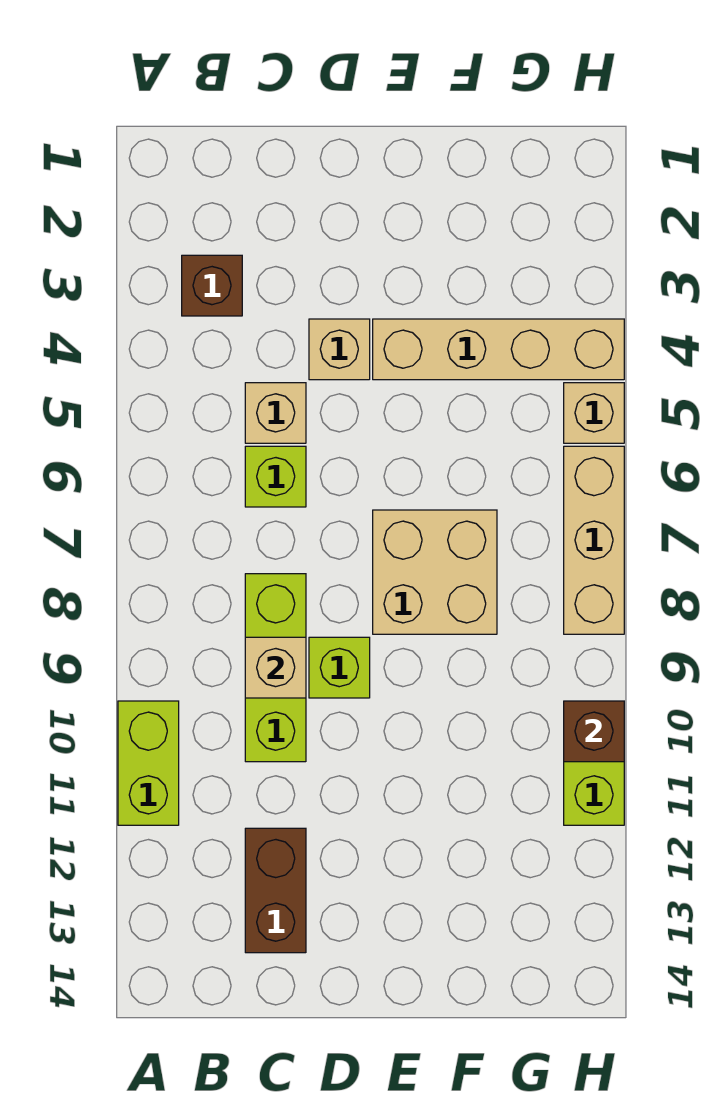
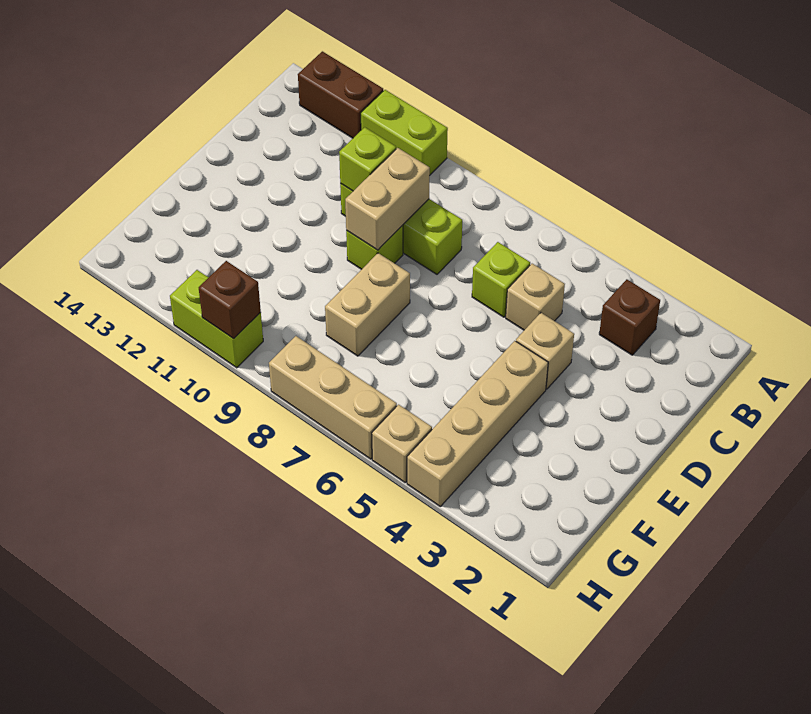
tan 1x1 brick [245,637,306,698] -> tan 1x2 brick [345,148,430,250]
none -> lime 1x1 brick [339,127,396,191]
brown 1x2 brick [245,828,306,953] -> brown 1x2 brick moved to [298,51,383,138]
tan 2x2 brick [373,510,497,634] -> tan 1x2 brick [325,253,410,356]

